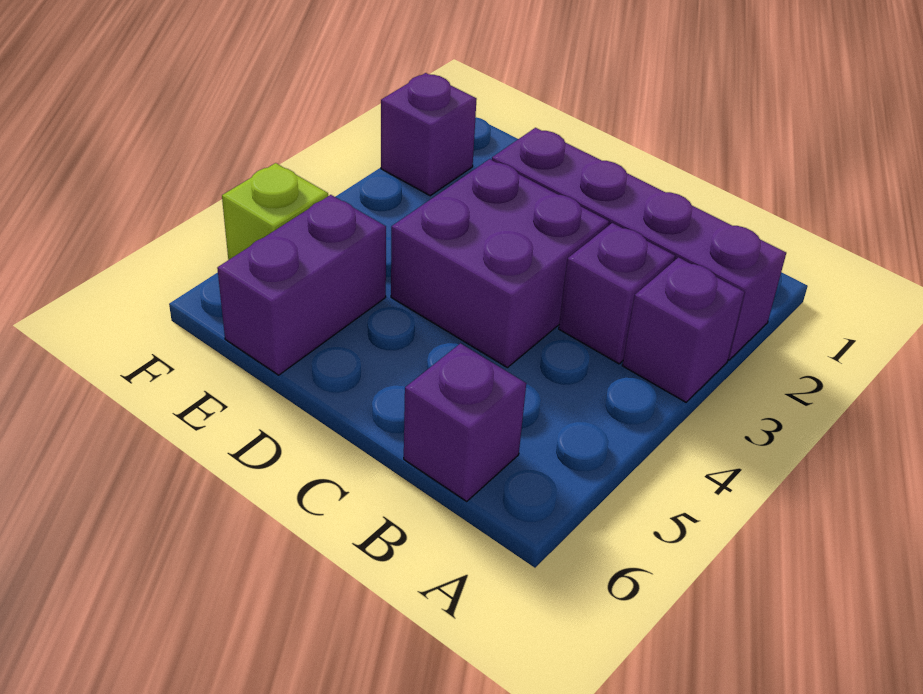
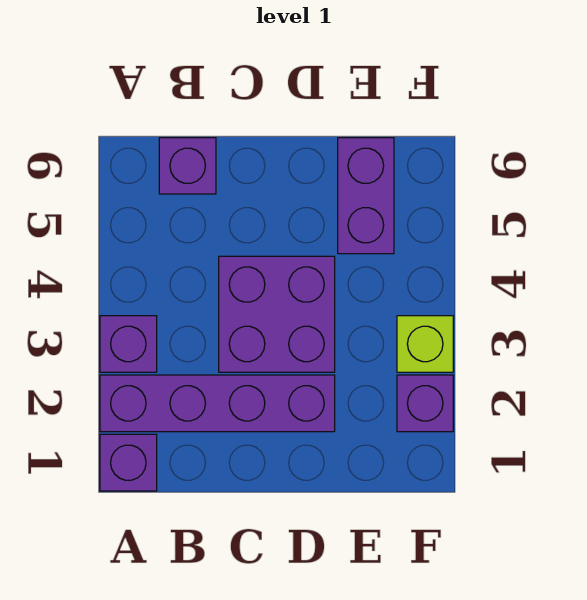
purple 1x1 brick [559,223,675,364] -> purple 1x1 brick moved to [100,434,157,491]
lime 1x1 brick [222,163,328,260] -> lime 1x1 brick moved to [397,316,453,372]

